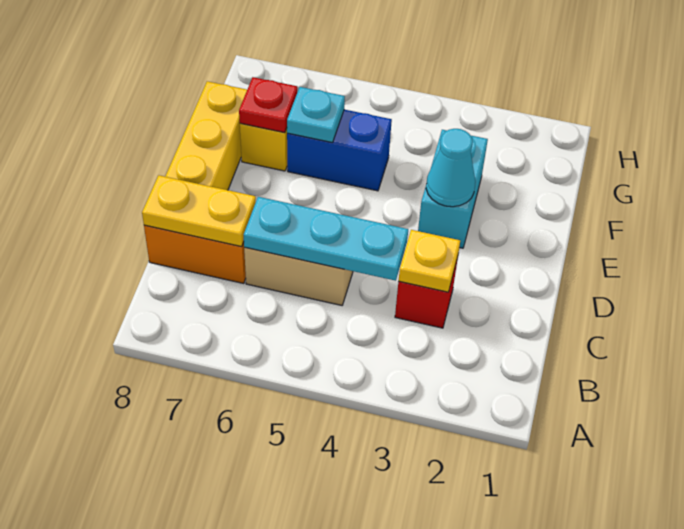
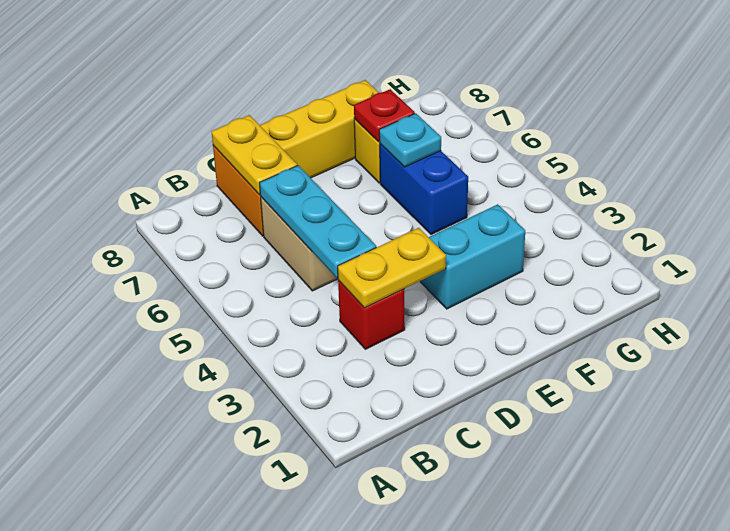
yellow 1x1 plate [399,230,460,292] -> yellow 1x2 plate [338,228,446,308]
cyan 1x1 cone [426,129,475,207] -> none

